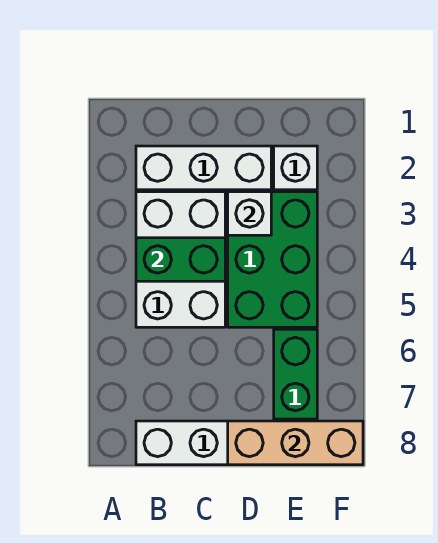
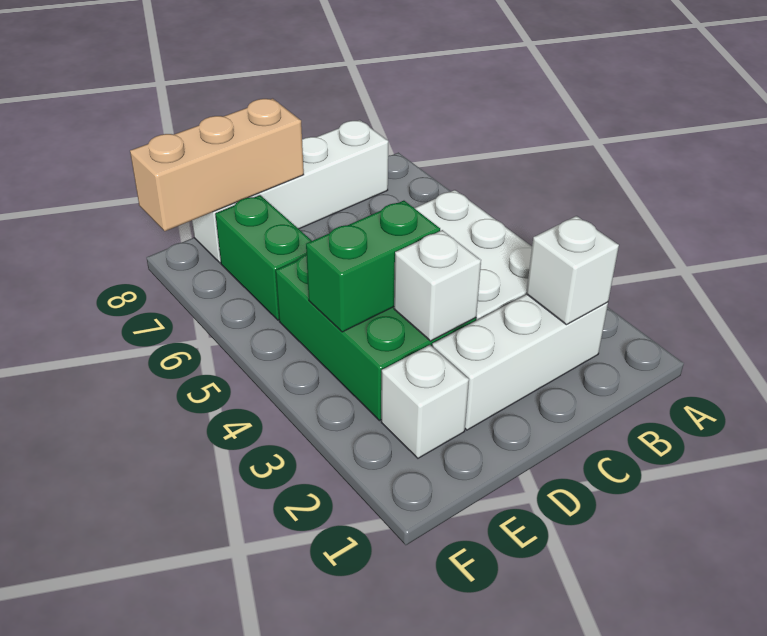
none -> white 1x1 brick [526,216,619,325]
green 1x2 brick [136,238,225,281] -> green 1x2 brick moved to [306,201,440,332]

